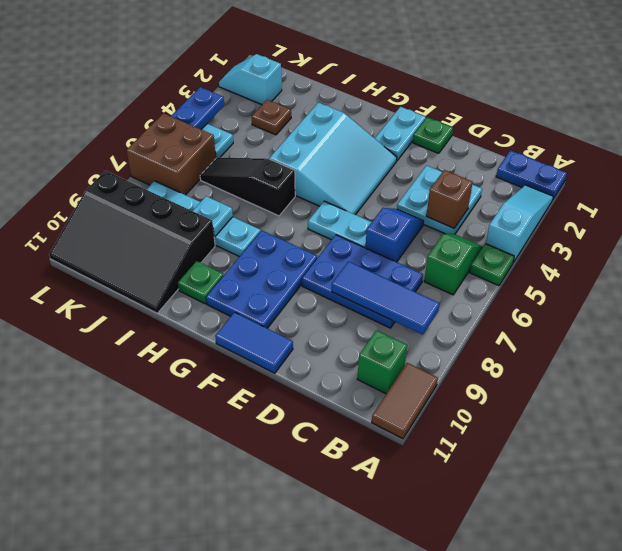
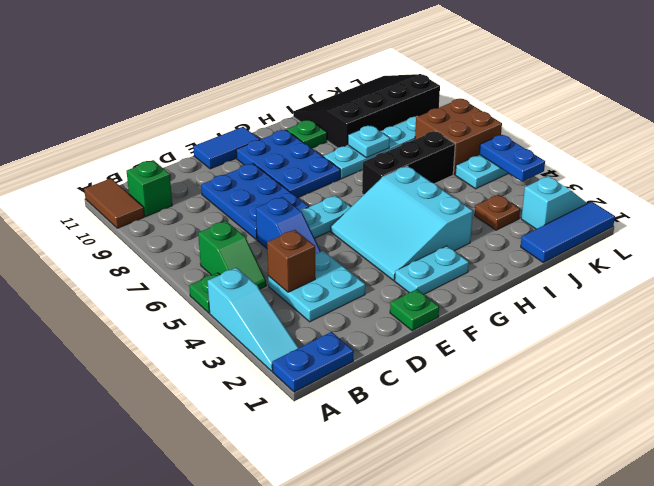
blue 1x3 tile [332,262,440,335] -> blue 1x3 tile moved to [521,202,615,263]
blue 2x3 plate [302,235,423,328] -> blue 2x3 plate turned to [201,163,309,240]
cyan 1x2 plate [375,107,426,160] -> cyan 1x2 plate turned to [395,246,469,294]
black 1x3 slope [200,157,295,216] -> black 1x3 brick [362,131,455,195]

